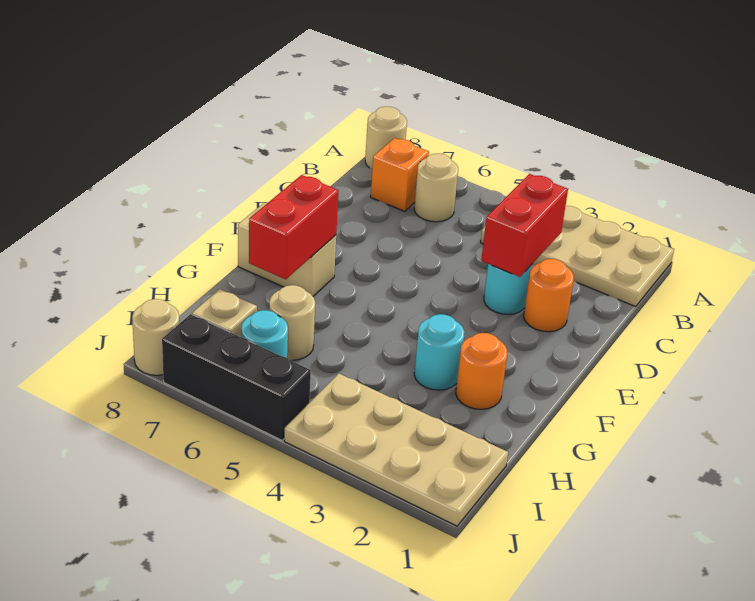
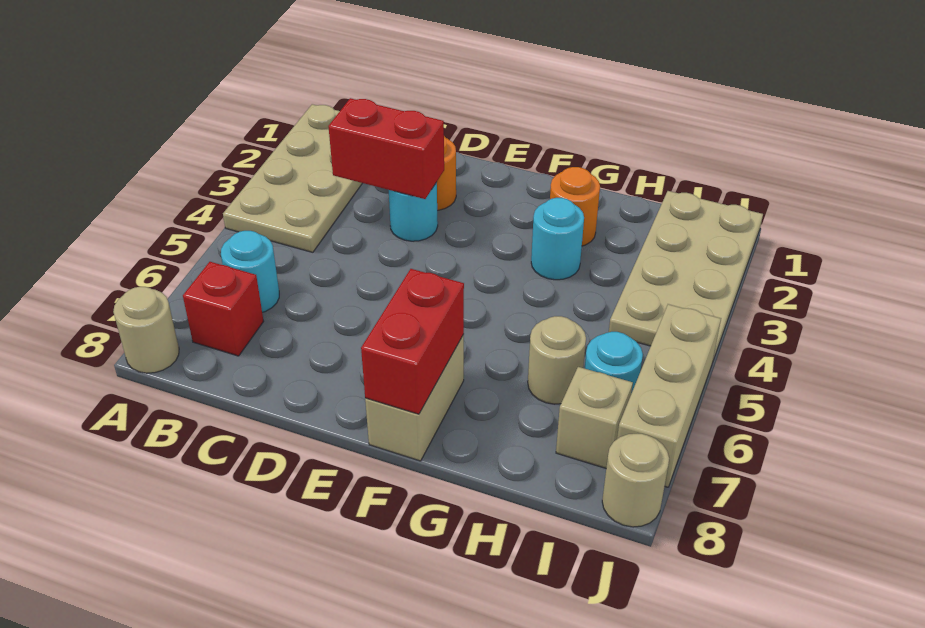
tan 1x1 round brick [414,154,458,222] -> cyan 1x1 round brick [221,231,279,312]
orange 1x1 brick [371,138,429,211] -> red 1x1 brick [183,262,264,356]
red 1x2 brick [249,175,339,280] -> red 1x2 brick turned to [361,269,464,414]
black 1x3 brick [162,314,311,440] -> tan 1x3 brick [617,304,721,487]

